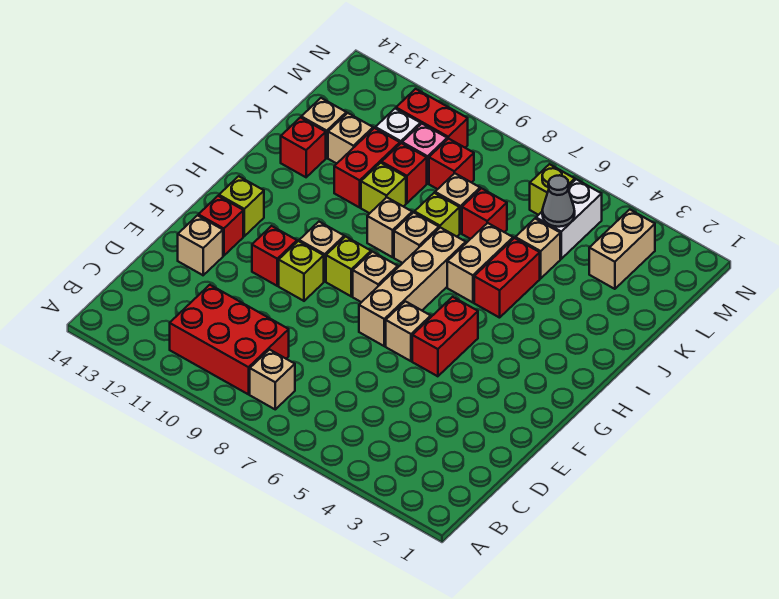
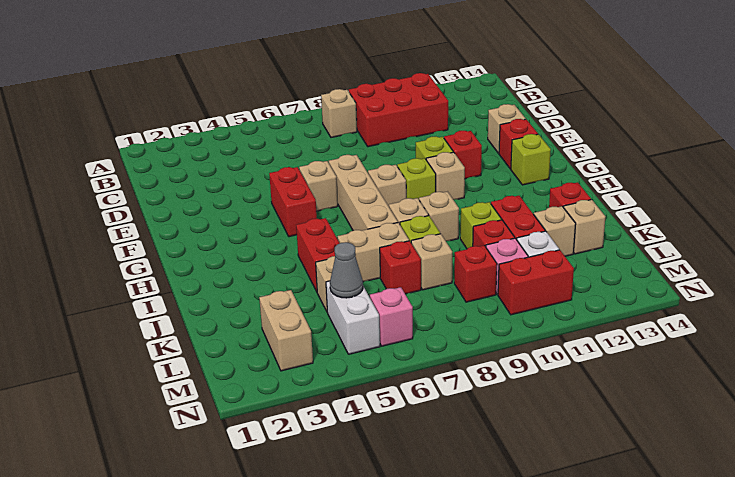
tan 1x2 brick [447,223,513,303] -> tan 1x2 brick turned to [337,223,409,282]
lime 1x1 brick [530,164,575,215] -> pink 1x1 brick [370,287,413,346]

